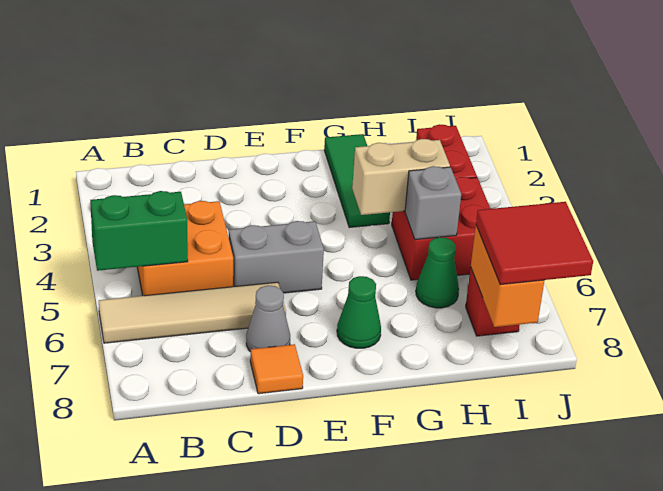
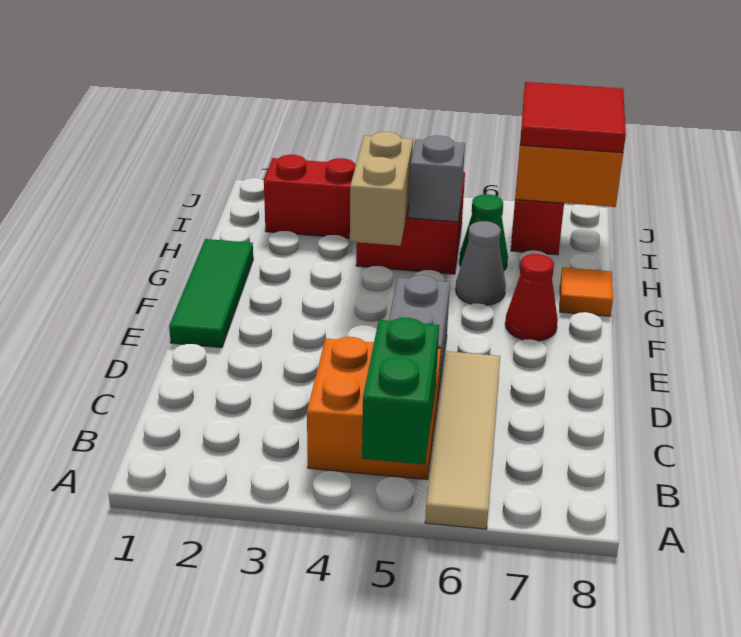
grey 1x1 cone [246,285,290,352] -> grey 1x1 cone moved to [456,221,506,305]
orange 1x1 tile [250,344,303,394] -> orange 1x1 tile moved to [560,267,613,316]
green 1x1 cone [337,276,381,348] -> red 1x1 cone [505,254,558,341]
green 1x3 tile [324,134,390,228] -> green 1x3 tile turned to [169,239,253,348]

